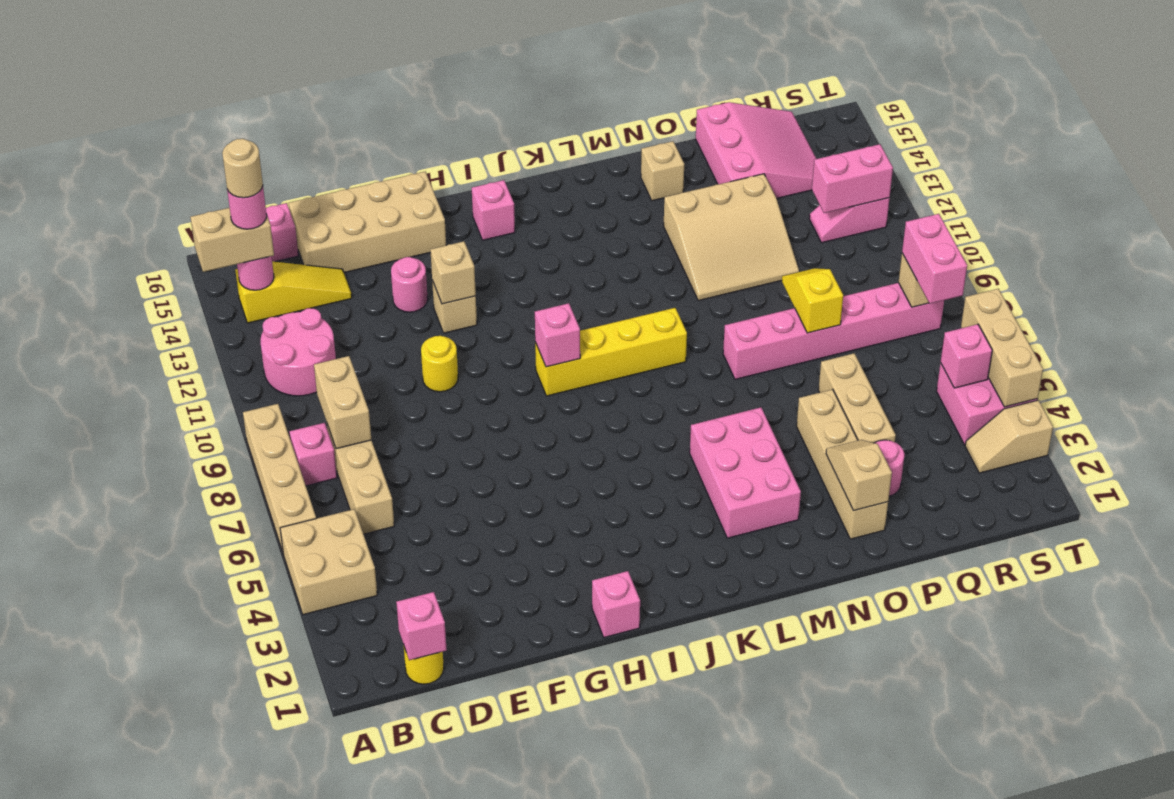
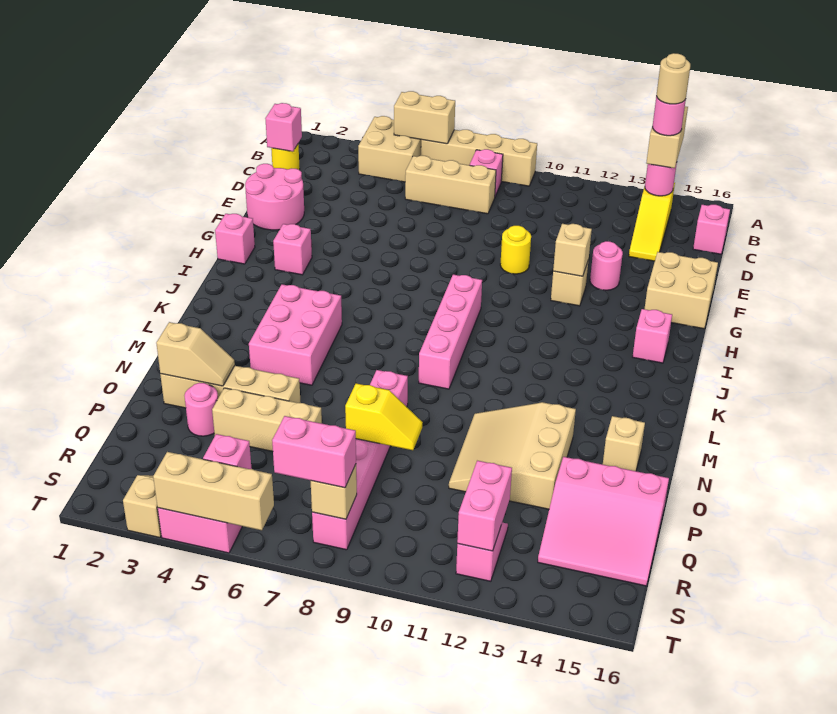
pink 2x2 round brick [261,308,336,396] -> pink 2x2 round brick moved to [245,164,304,230]
tan 1x2 brick [314,356,371,449] -> tan 1x2 brick moved to [394,91,455,144]
tan 2x4 brick [289,172,446,273] -> tan 2x2 brick [645,252,718,329]
yellow 1x4 brick [535,308,687,396] -> pink 1x4 brick [419,275,482,389]
pink 1x1 brick [535,303,580,367] -> pink 1x1 brick moved to [273,224,312,275]
pink 2x3 brick [690,407,801,538] -> pink 2x3 brick turned to [249,284,342,385]

